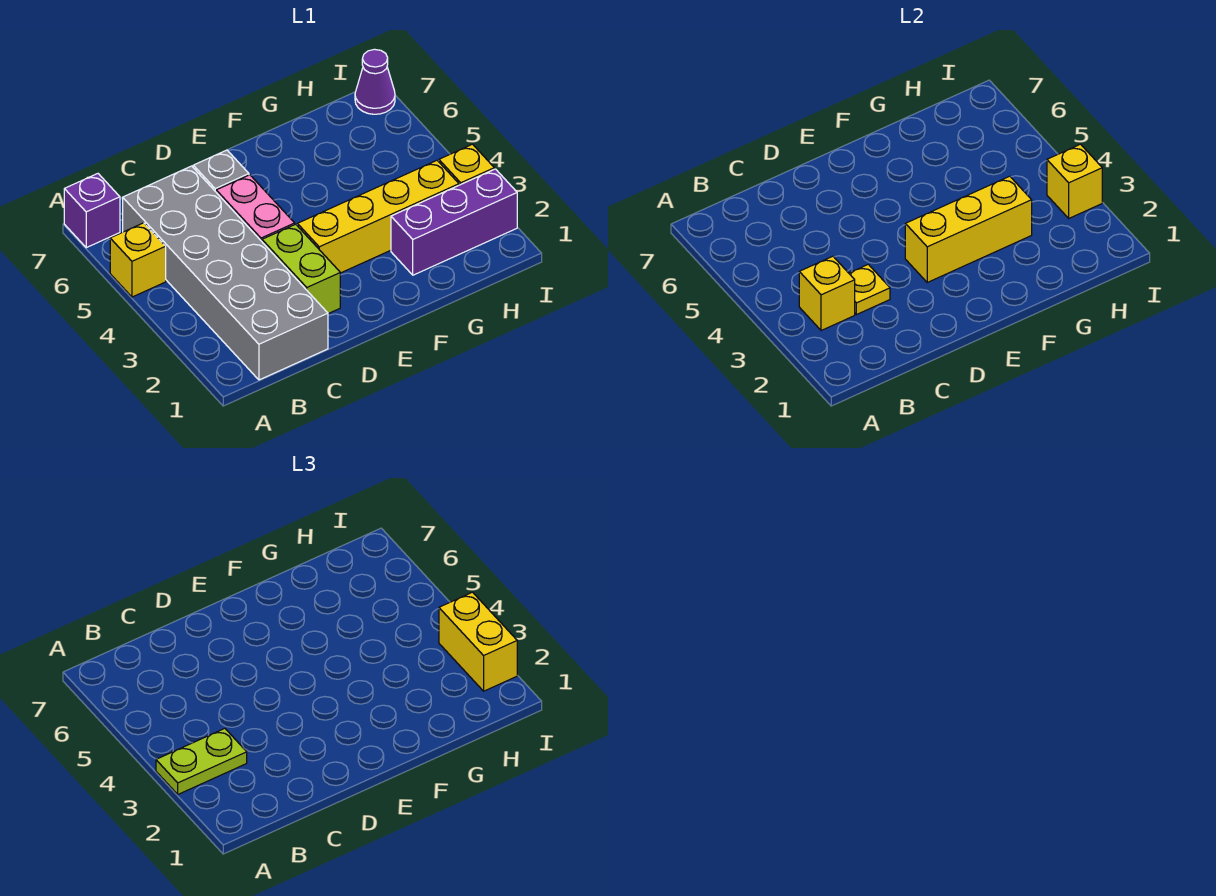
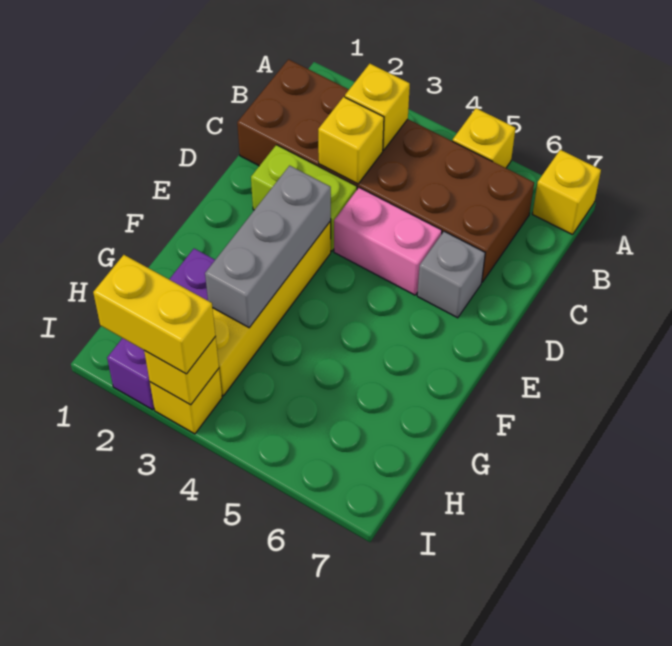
lime 1x2 plate [156,728,247,794] -> none
purple 1x1 brick [64,174,120,248] -> yellow 1x1 brick [533,150,601,235]
grey 2x6 brick [123,166,328,380] -> brown 2x6 brick [237,59,534,282]
yellow 1x1 plate [849,264,890,315] -> yellow 1x1 brick [318,97,384,184]
yellow 1x3 brick [905,176,1032,282] -> grey 1x3 brick [205,166,331,328]
purple 1x1 cone [355,49,395,114] -> none

